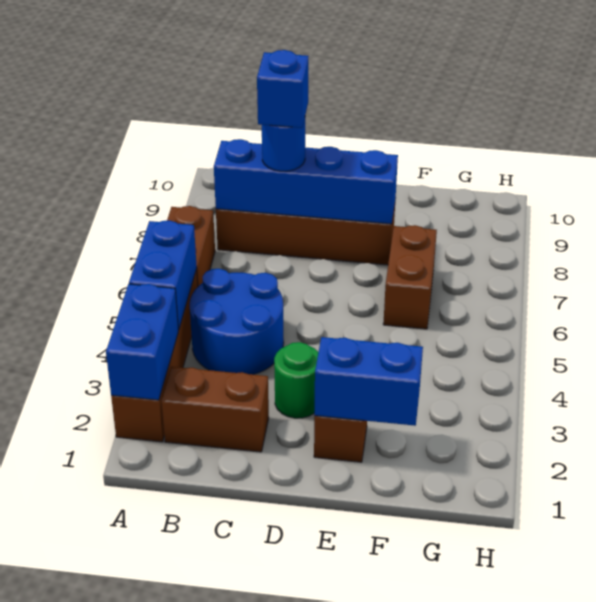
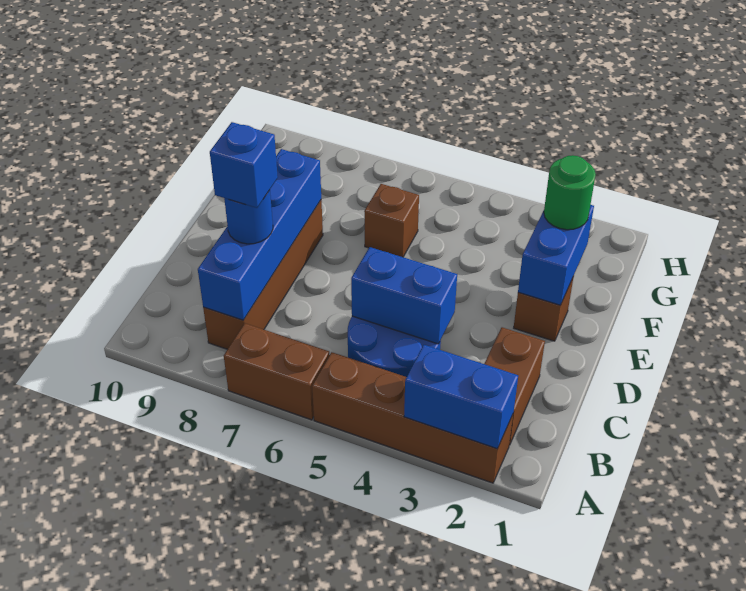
blue 1x2 brick [129,220,197,330] -> blue 1x2 brick moved to [351,247,457,344]
green 1x1 round brick [274,342,318,418] -> green 1x1 round brick moved to [544,155,596,230]
brown 1x2 brick [383,225,437,329] -> brown 1x1 brick [364,184,419,257]

